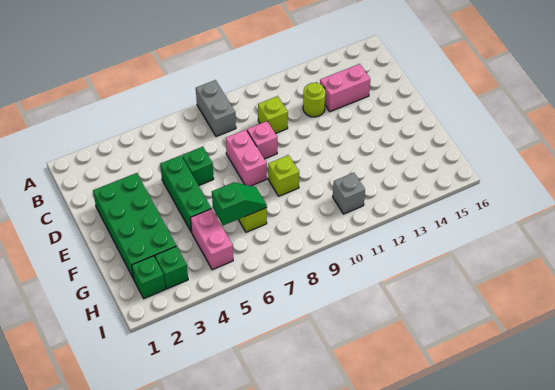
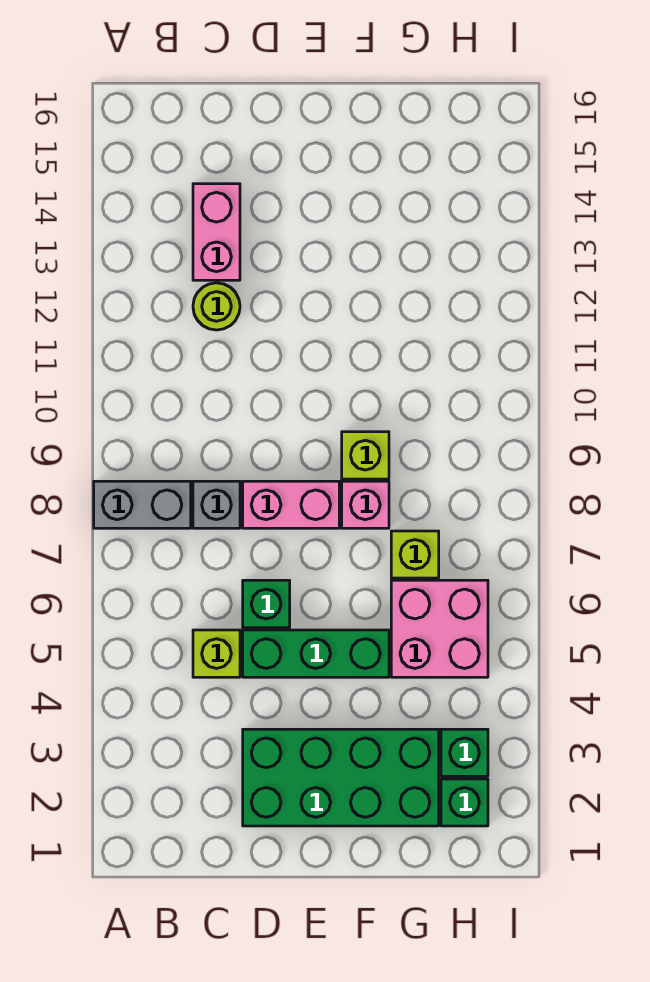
lime 1x1 brick [258,96,288,134] -> lime 1x1 brick moved to [193,630,240,677]
pink 1x1 brick [247,121,277,159] -> pink 1x1 brick moved to [342,481,389,528]
pink 1x2 brick [190,209,233,270] -> pink 2x2 brick [391,580,488,677]
green 1x2 slope [212,182,267,225] -> none
grey 1x1 brick [333,173,365,214] -> grey 1x1 brick moved to [193,481,240,528]

